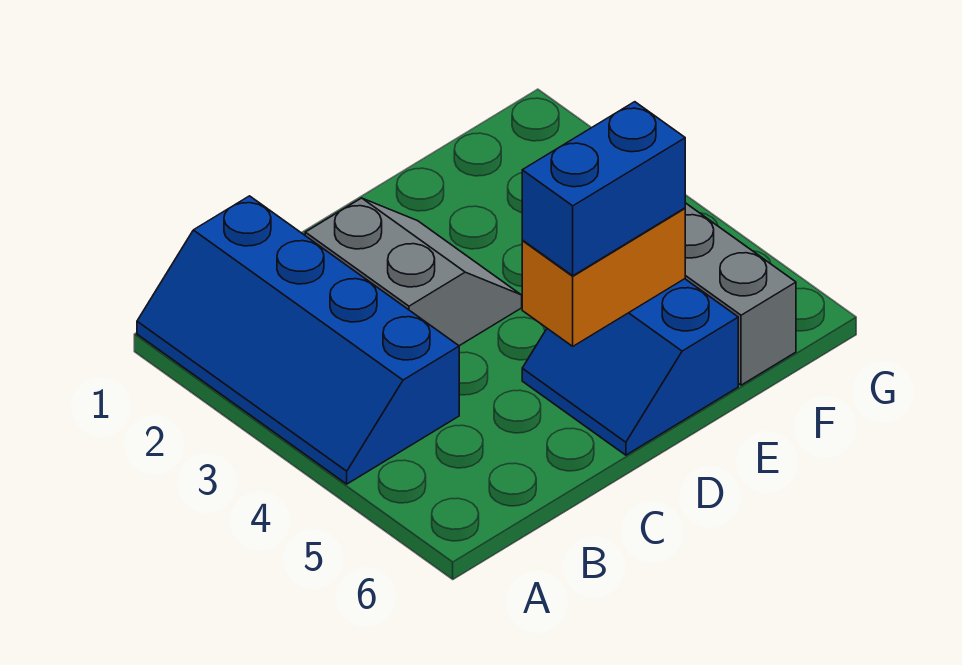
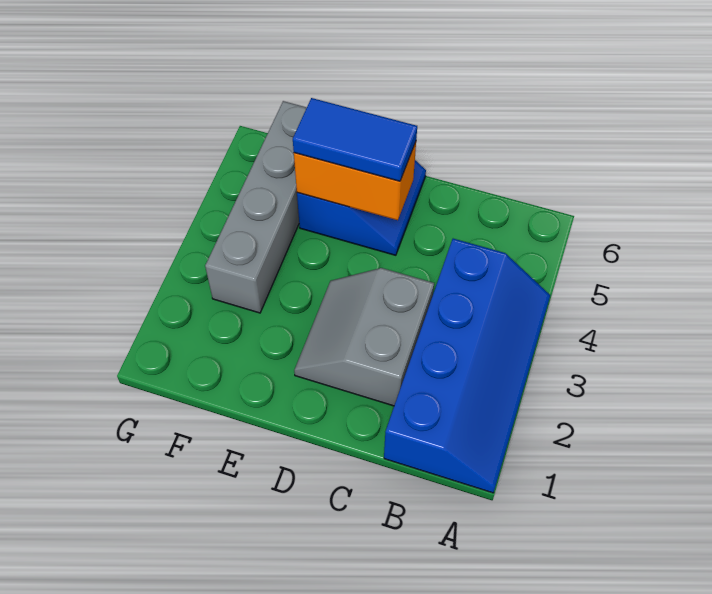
blue 1x2 brick [522,102,685,276] -> blue 1x2 tile [293,98,417,181]

